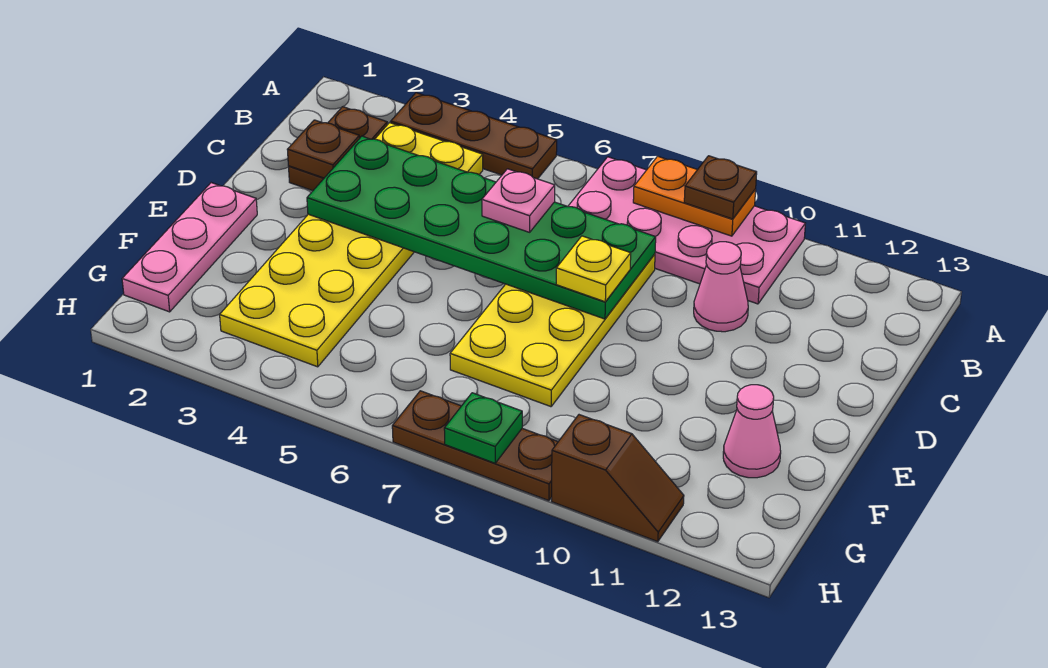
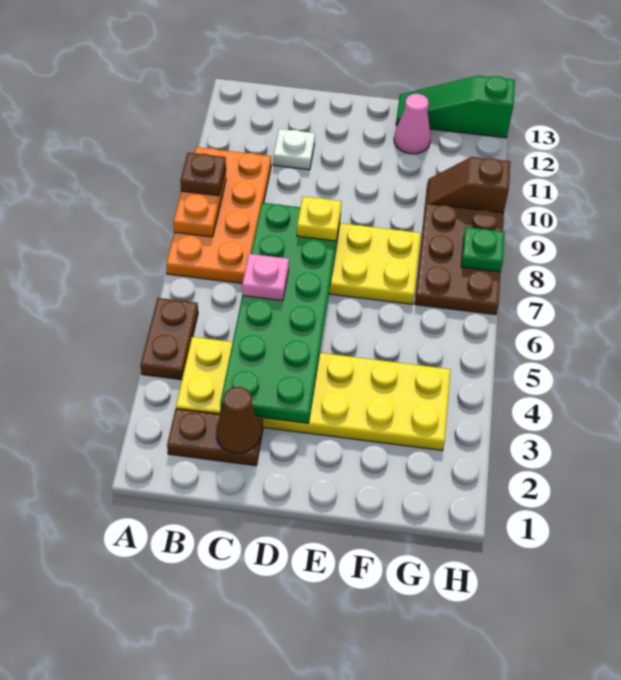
brown 1x3 plate [391,93,557,179] -> brown 1x2 plate [141,298,198,380]
pink 2x4 plate [568,157,805,304] -> orange 2x4 plate [166,147,271,283]
brown 1x1 plate [287,120,360,178] -> brown 1x1 cone [216,387,260,453]
pink 1x1 cone [694,242,748,332] -> none
none -> white 1x1 plate [273,129,315,170]
pink 1x3 plate [122,183,257,312] -> none
none -> green 1x3 slope [396,76,515,138]
brown 1x3 plate [392,391,558,501] -> brown 2x3 plate [415,203,504,315]
brown 1x2 slope [552,415,684,542] -> brown 1x2 slope turned to [425,157,510,213]

